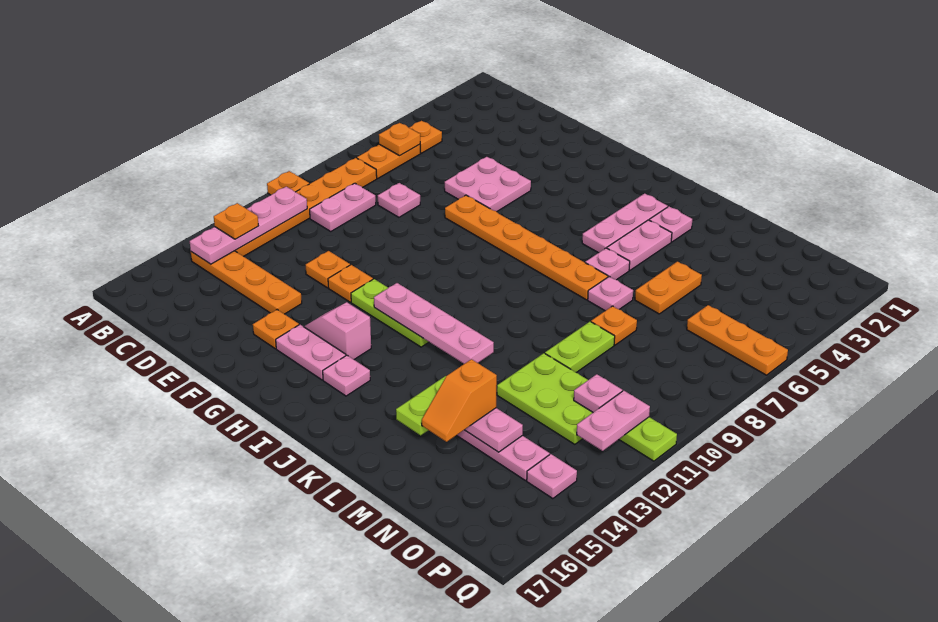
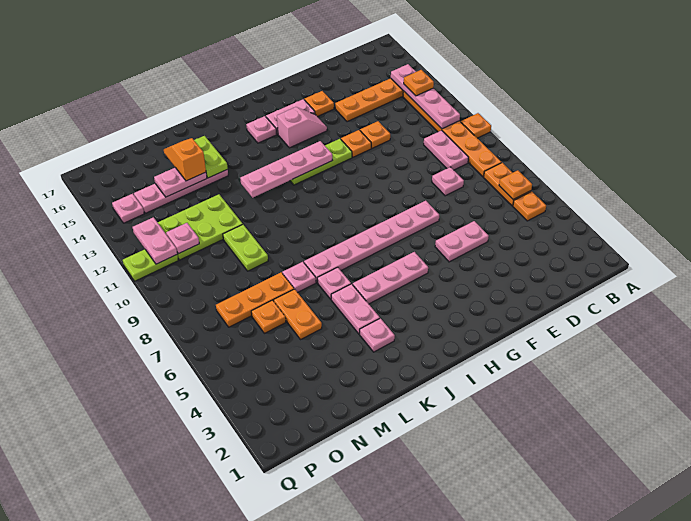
pink 2x2 plate [445,157,531,212] -> pink 1x2 plate [435,221,489,262]
orange 1x6 plate [445,195,608,300] -> pink 1x6 plate [304,201,439,283]
pink 1x3 plate [582,193,668,253] -> pink 1x3 plate turned to [353,252,428,304]
orange 1x1 plate [591,306,637,345] -> orange 1x1 plate moved to [251,300,286,333]
orange 1x3 plate [687,305,788,375] -> orange 1x3 plate moved to [216,272,294,327]

